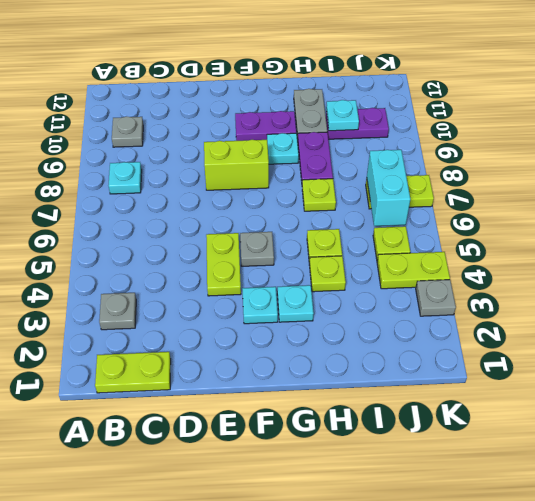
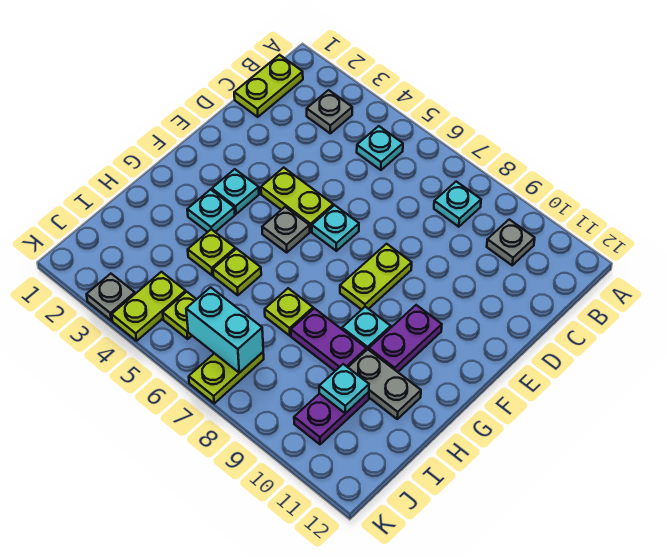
none -> cyan 1x1 plate [357,126,403,170]
none -> cyan 1x1 plate [312,205,359,251]
lime 1x2 brick [204,140,269,190] -> lime 1x2 plate [340,244,412,310]

